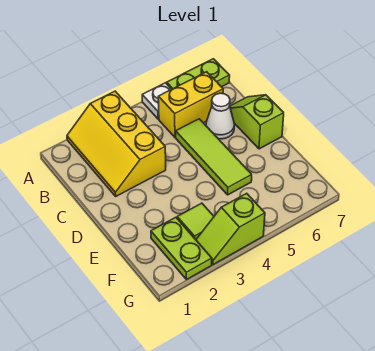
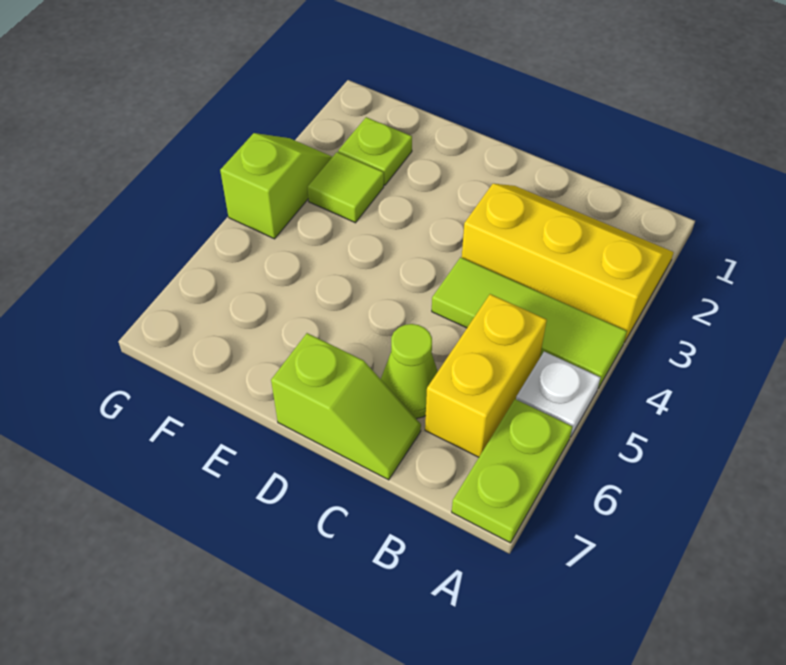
lime 1x3 tile [176,119,252,195] -> lime 1x3 tile moved to [432,257,627,388]
white 1x1 cone [206,93,235,139] -> lime 1x1 cone [381,324,438,419]
lime 1x2 plate [151,217,212,280] -> lime 1x1 plate [338,117,412,185]

